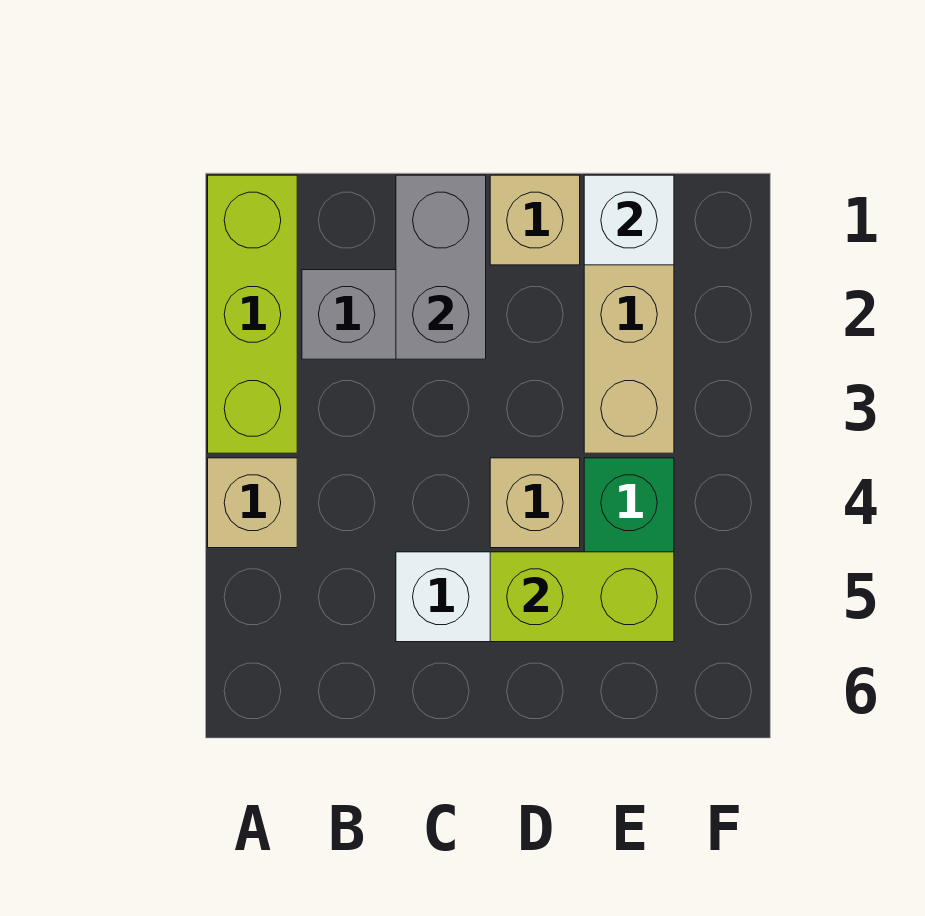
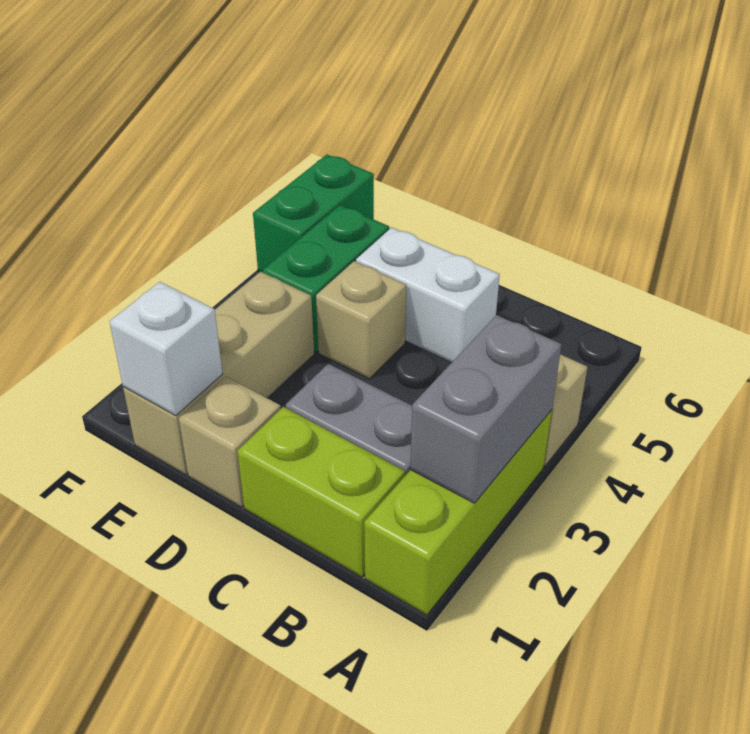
grey 1x2 brick [396,175,486,359] -> grey 1x2 brick moved to [410,315,562,503]
lime 1x2 brick [490,552,674,642] -> lime 1x2 brick moved to [237,407,405,577]
none -> green 1x2 brick [253,155,374,272]

